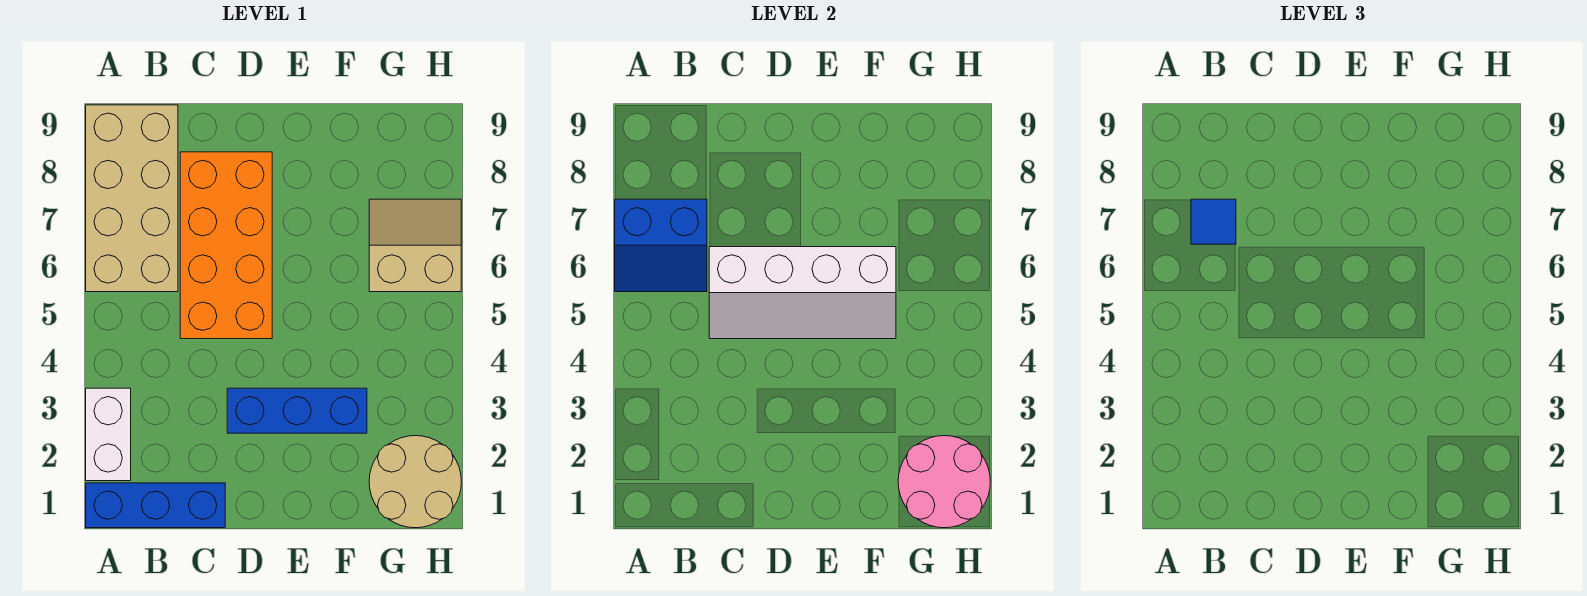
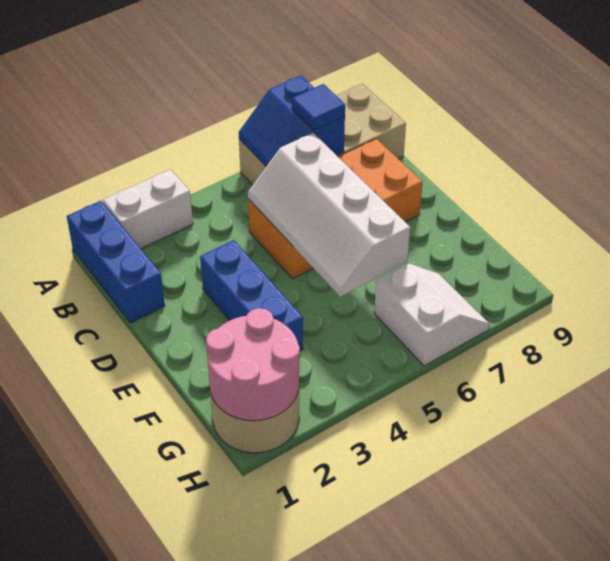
tan 2x2 slope [369,199,461,292] -> white 2x2 slope [374,263,490,366]

